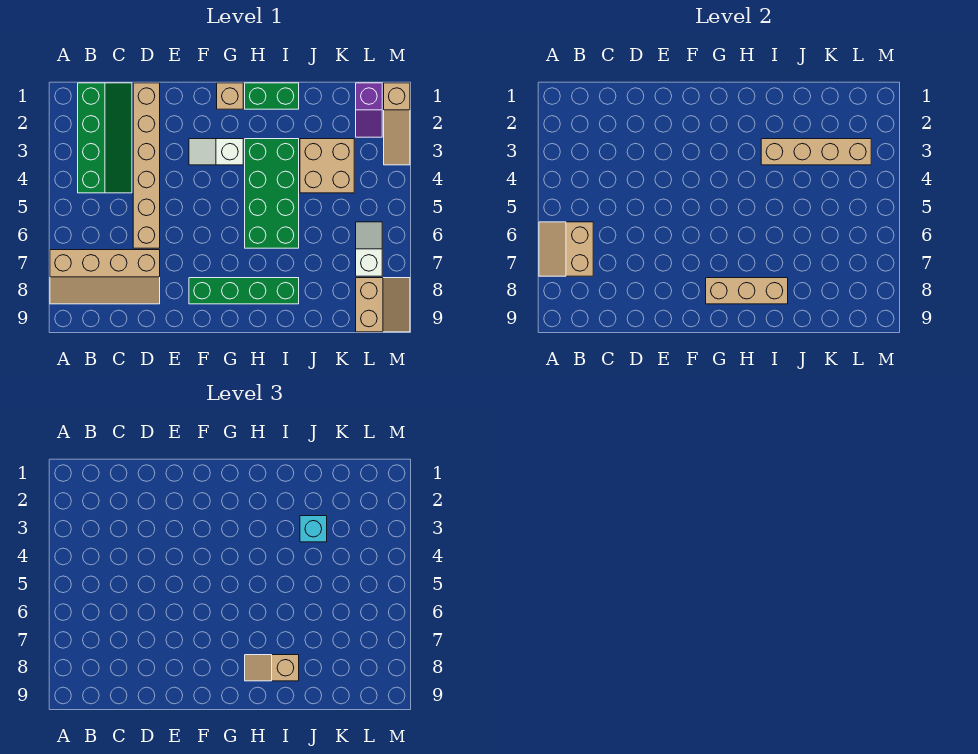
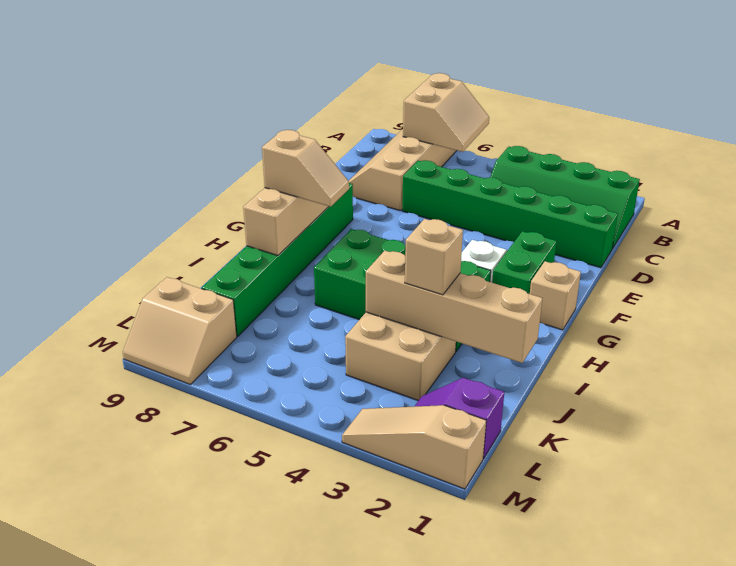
tan 2x2 slope [539,222,593,276] -> tan 2x2 slope turned to [403,73,489,152]
tan 1x6 brick [133,83,160,248] -> green 1x6 brick [402,160,618,268]
green 1x4 brick [189,278,299,304] -> green 1x6 brick [202,183,353,337]
green 1x2 brick [245,83,299,109] -> green 1x2 brick moved to [492,231,557,294]
tan 1x2 slope [245,655,299,681] -> tan 1x2 slope turned to [262,130,349,207]
tan 1x4 brick [761,139,871,165] -> tan 1x4 brick turned to [366,251,542,363]
cyan 1x1 brick [300,516,327,542] -> tan 1x1 brick [405,219,463,295]
white 1x2 slope [356,222,382,276] -> none

